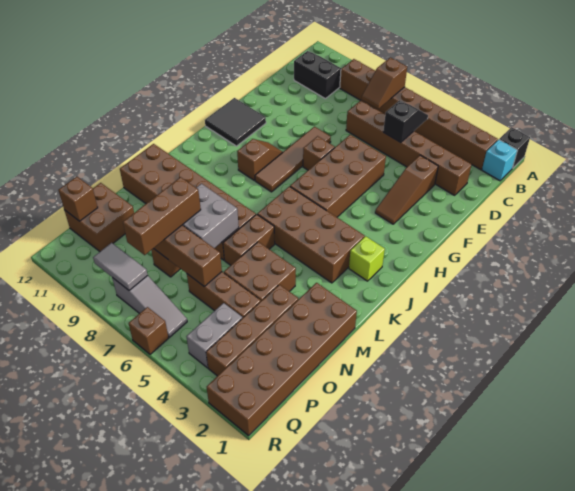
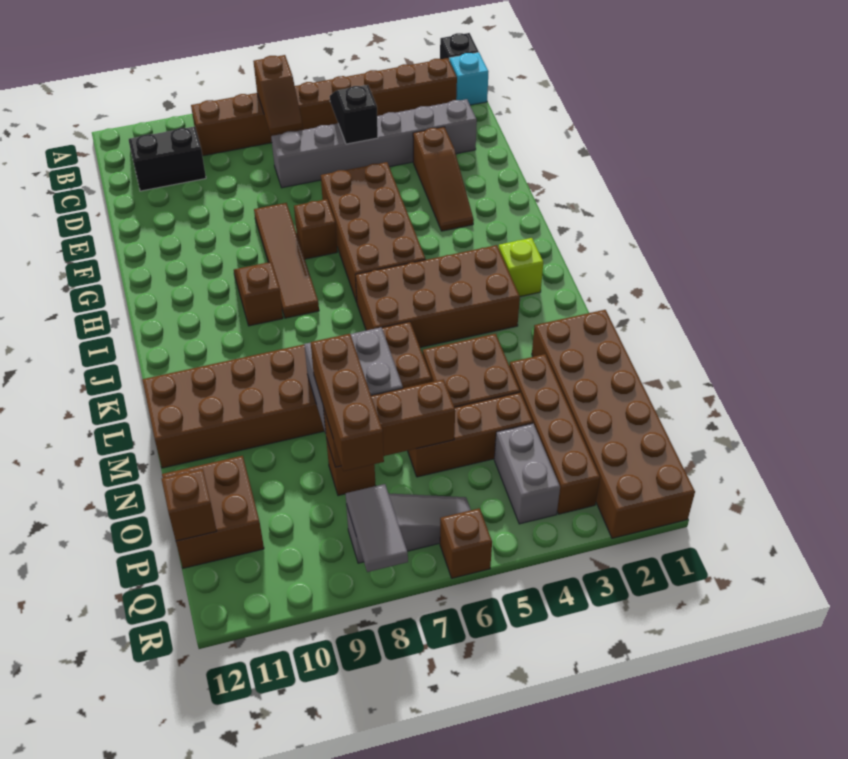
brown 1x6 brick [346,100,472,195] -> grey 1x6 brick [271,99,477,188]
black 2x2 tile [205,98,266,146] -> none
grey 1x2 tile [93,243,148,290] -> grey 1x2 tile turned to [345,484,408,572]

